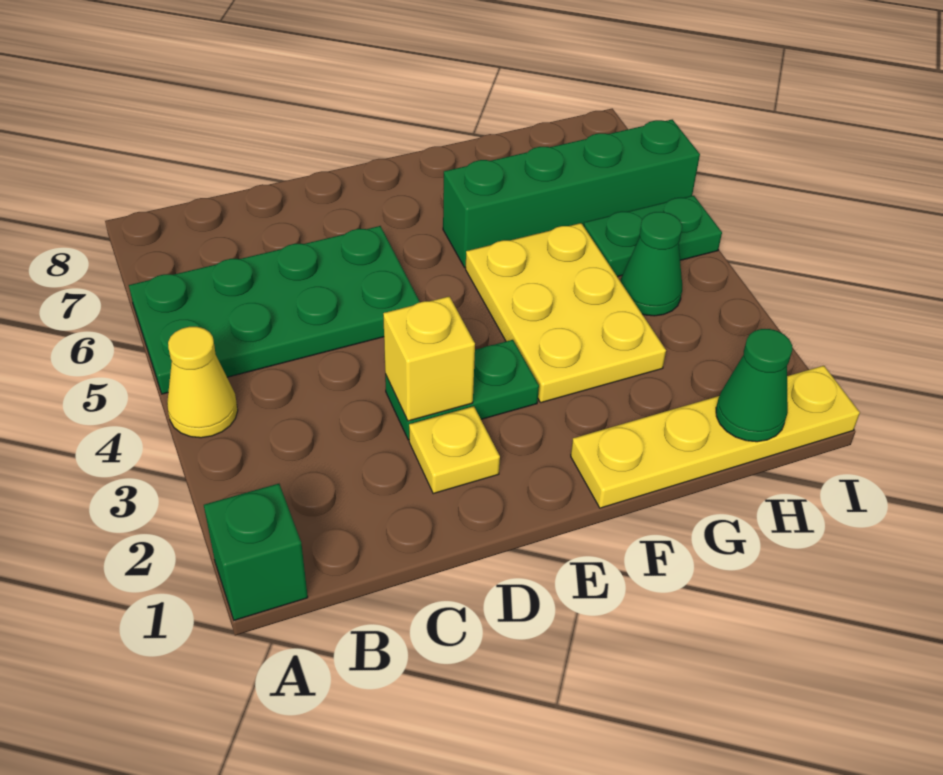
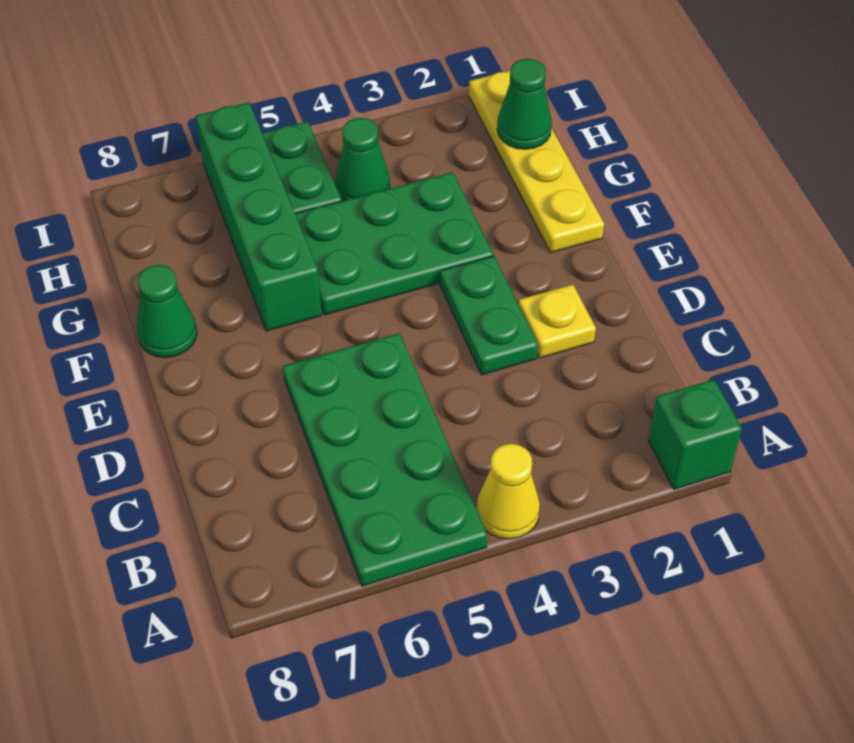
yellow 1x1 brick [383,296,475,421] -> none
yellow 2x3 plate [466,223,666,403] -> green 2x3 plate [295,172,493,315]
none -> green 1x1 cone [137,265,197,358]

